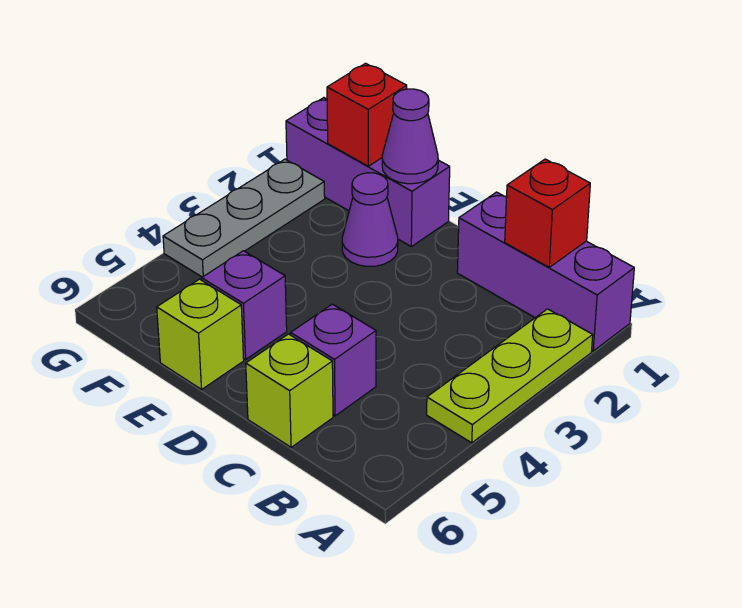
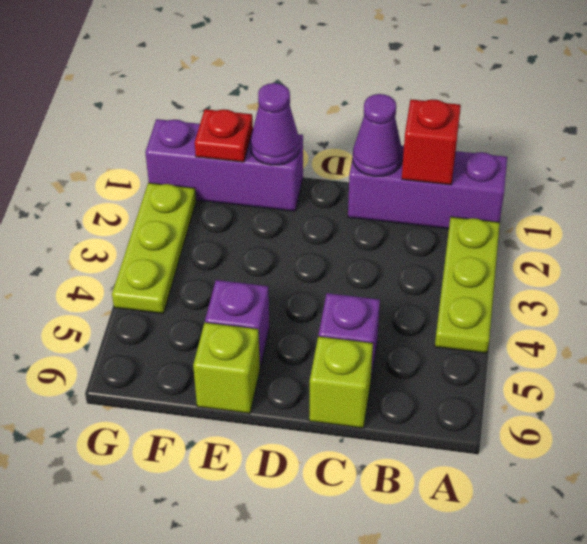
purple 1x1 cone [342,173,398,266] -> purple 1x1 cone moved to [353,94,402,176]
red 1x1 brick [327,63,407,166] -> red 1x1 plate [195,109,253,162]
grey 1x3 plate [163,159,325,277] -> lime 1x3 plate [112,183,196,314]

